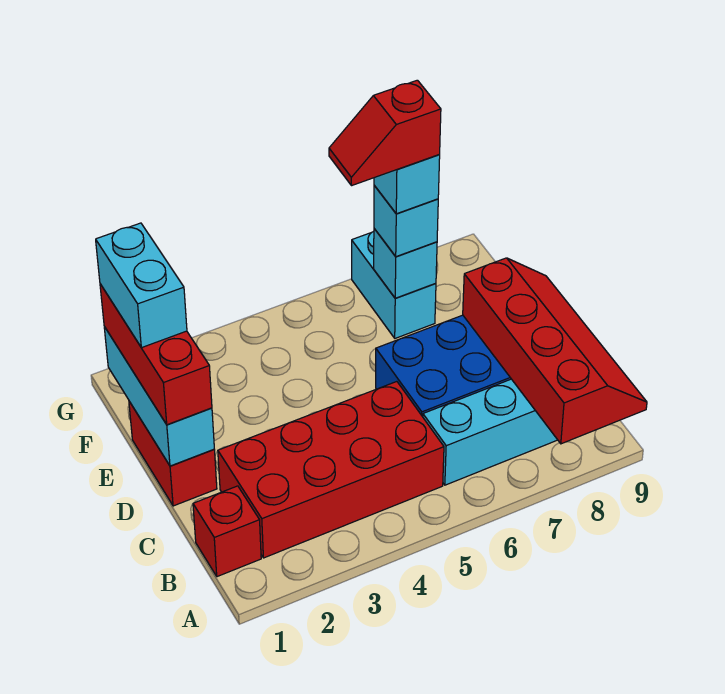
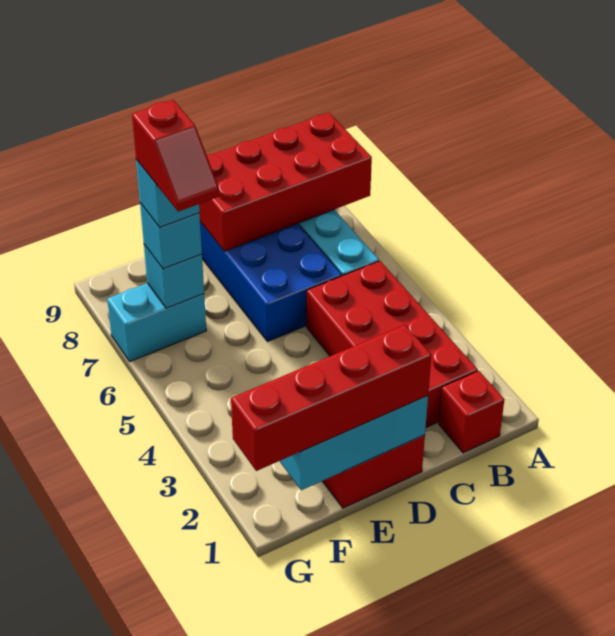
red 2x4 slope [463,258,647,444] -> red 2x4 brick [199,113,372,251]
red 1x3 brick [100,284,212,425] -> red 1x4 brick [231,325,431,471]
cyan 1x2 brick [96,223,187,348] -> none

